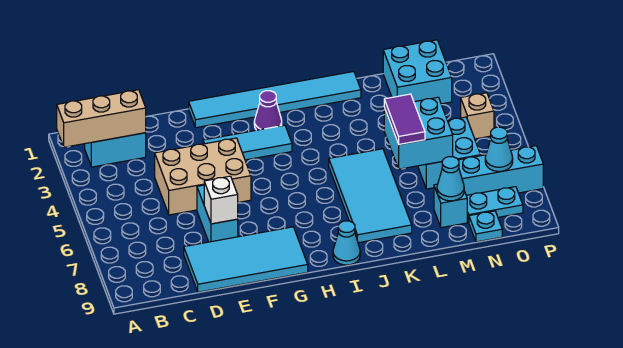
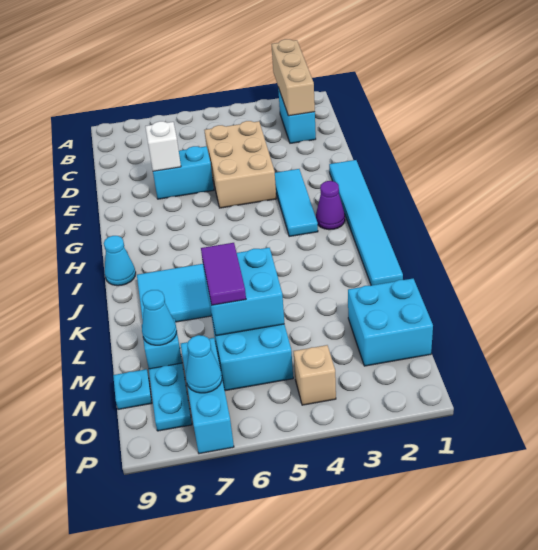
cyan 2x4 tile [184,227,308,292] -> none
purple 1x2 tile [384,94,425,144] -> purple 1x2 tile turned to [201,243,246,305]

